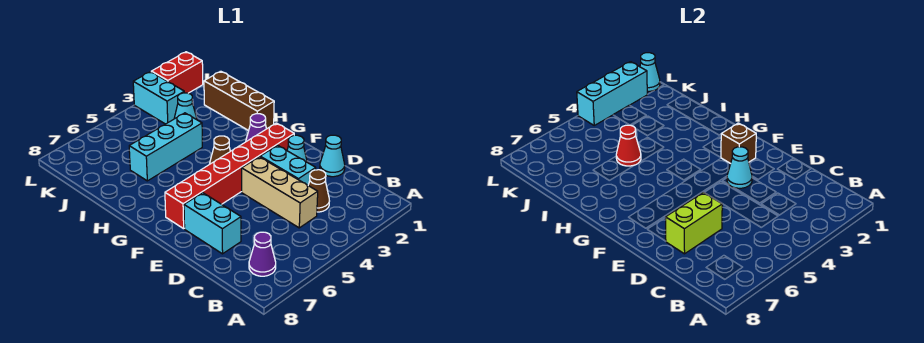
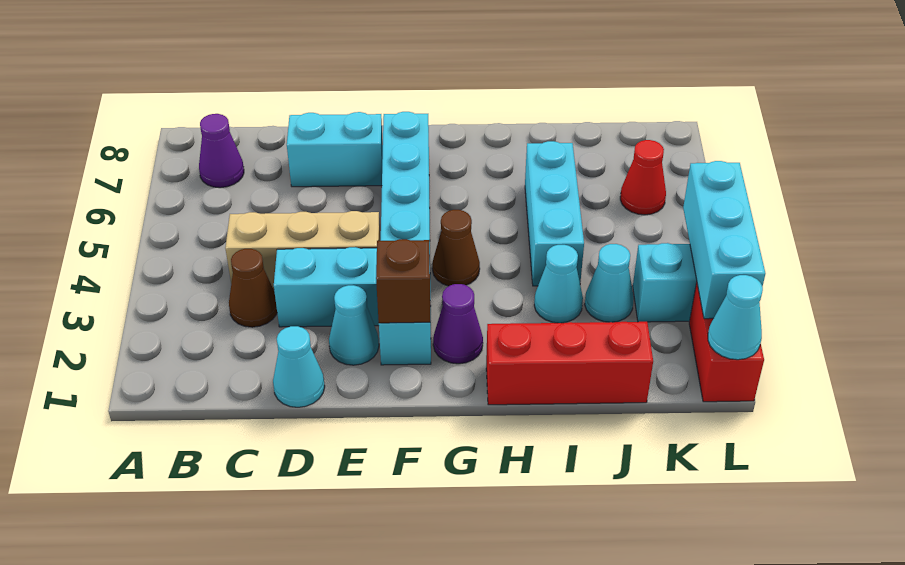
lime 1x2 brick [666,192,722,254] -> none
cyan 1x1 cone [727,147,752,188] -> cyan 1x1 cone moved to [534,245,583,323]
red 1x6 brick [165,123,294,229] -> cyan 1x6 brick [379,112,431,365]
brown 1x3 brick [204,71,274,131] -> red 1x3 brick [486,322,653,405]
red 1x1 cone [616,125,641,166] -> red 1x1 cone moved to [620,140,666,215]

